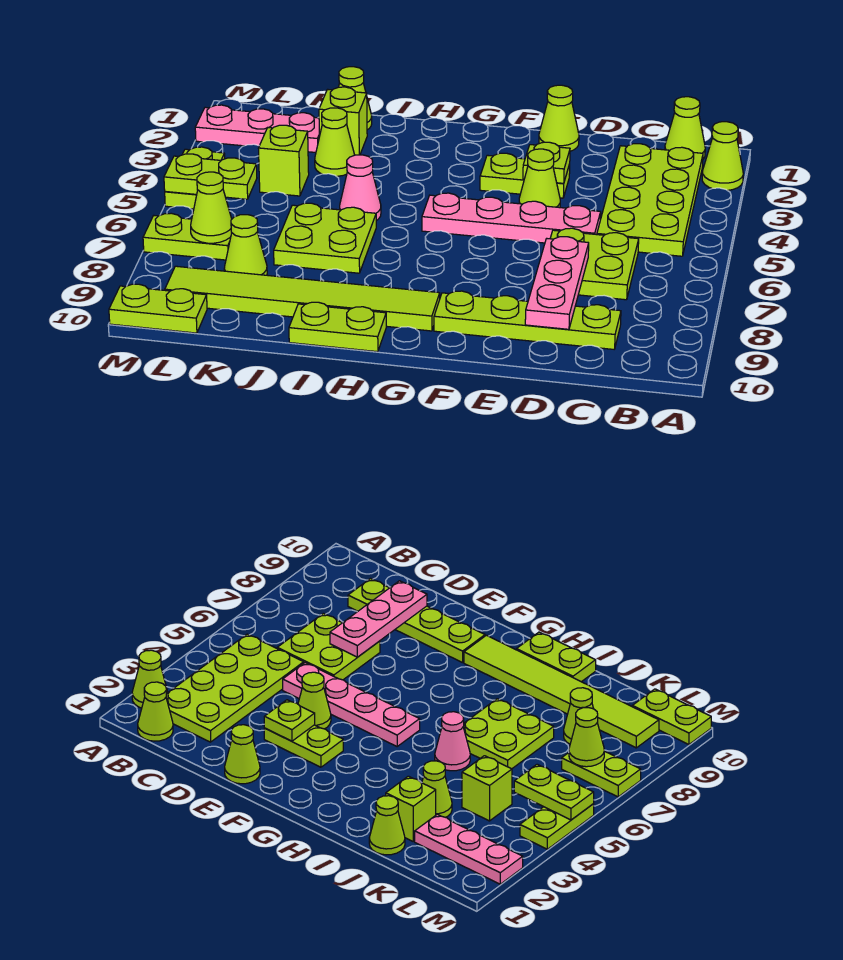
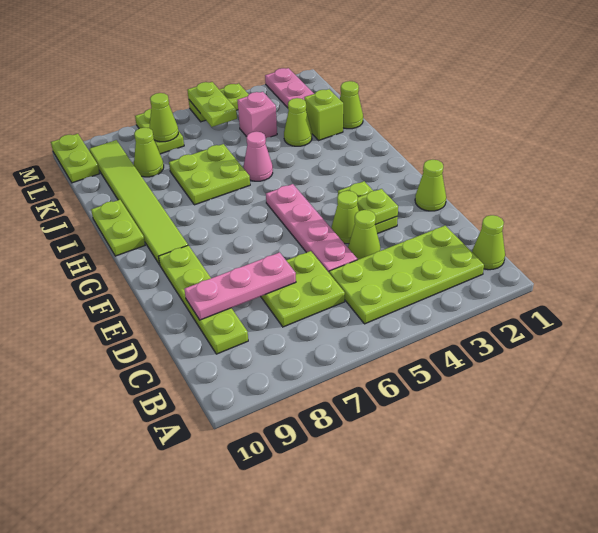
lime 1x1 cone [702,122,743,190] -> lime 1x1 cone moved to [348,210,380,260]
lime 1x1 brick [258,125,309,196] -> pink 1x1 brick [237,92,277,138]

